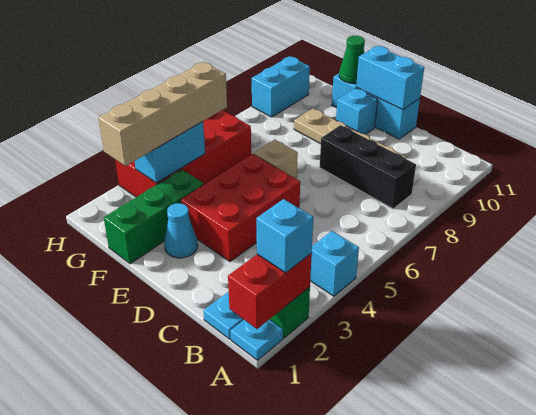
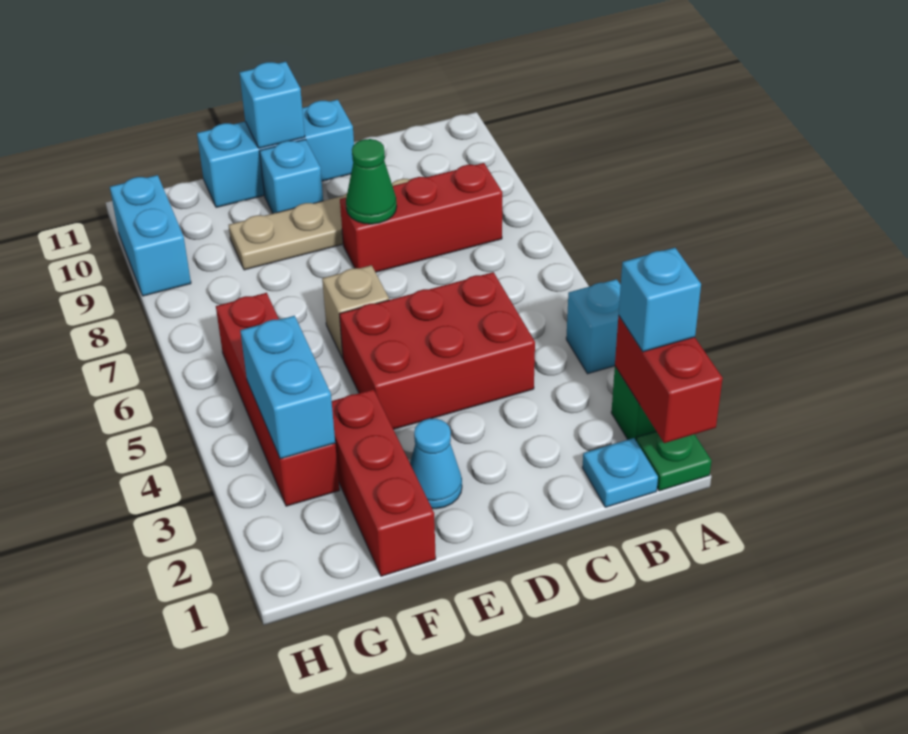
cyan 1x1 plate [230,319,283,360] -> green 1x1 plate [636,431,712,491]
black 1x3 brick [320,125,416,209] -> red 1x3 brick [340,163,502,272]
red 2x3 brick [181,154,300,262] -> red 2x3 brick turned to [340,272,535,429]
cyan 1x2 brick [356,46,424,110] -> cyan 1x1 brick [239,62,305,148]
green 1x3 brick [104,170,204,264] -> red 1x3 brick [332,389,436,576]
green 1x1 cone [339,36,365,83] -> green 1x1 cone moved to [346,139,397,224]
tan 1x4 brick [98,62,227,166] -> none
red 2x4 brick [115,110,251,197] -> red 1x4 brick [216,293,339,506]

